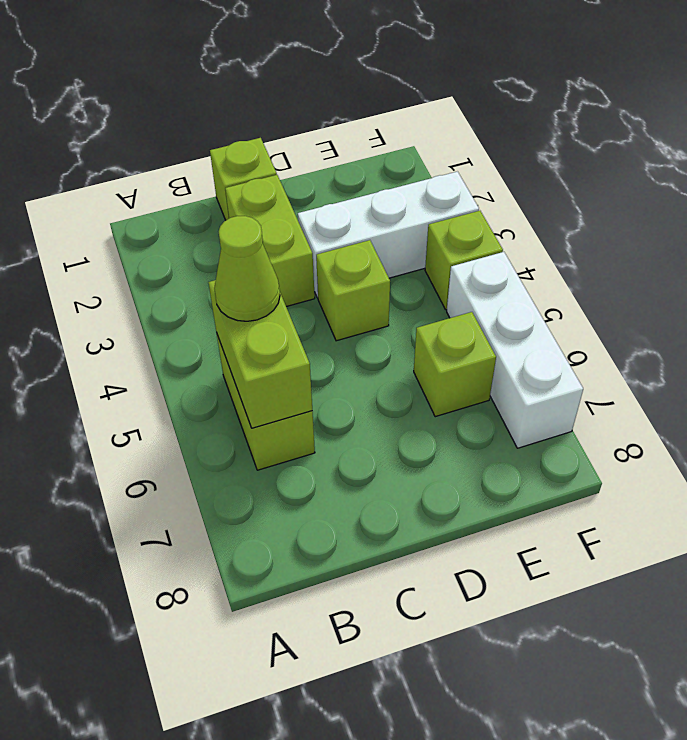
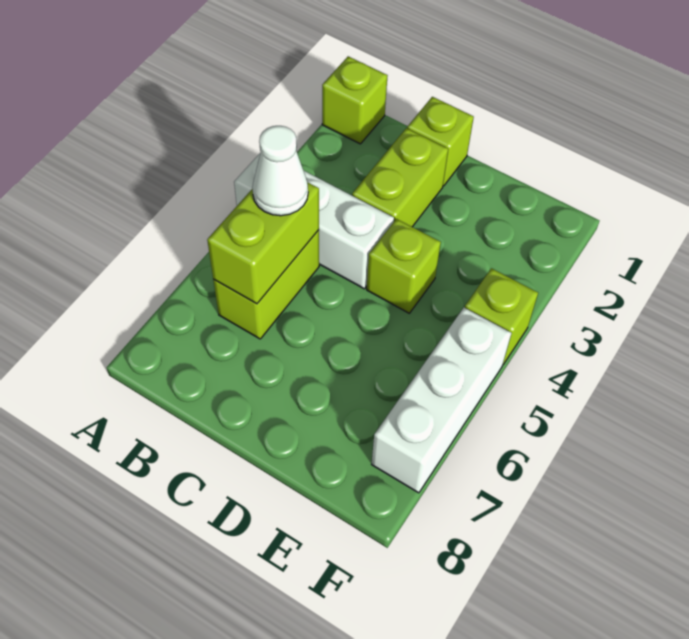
lime 1x1 cone [214,216,280,321] -> white 1x1 cone [252,126,308,216]
white 1x3 brick [298,171,479,298] -> white 1x3 brick moved to [234,154,394,289]
lime 1x1 brick [414,312,496,417] -> lime 1x1 brick moved to [322,56,388,144]

